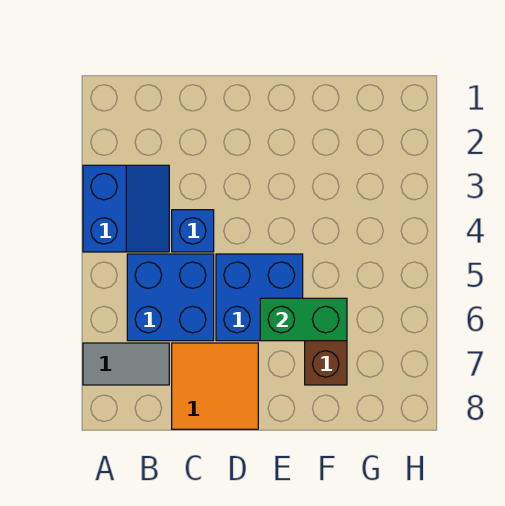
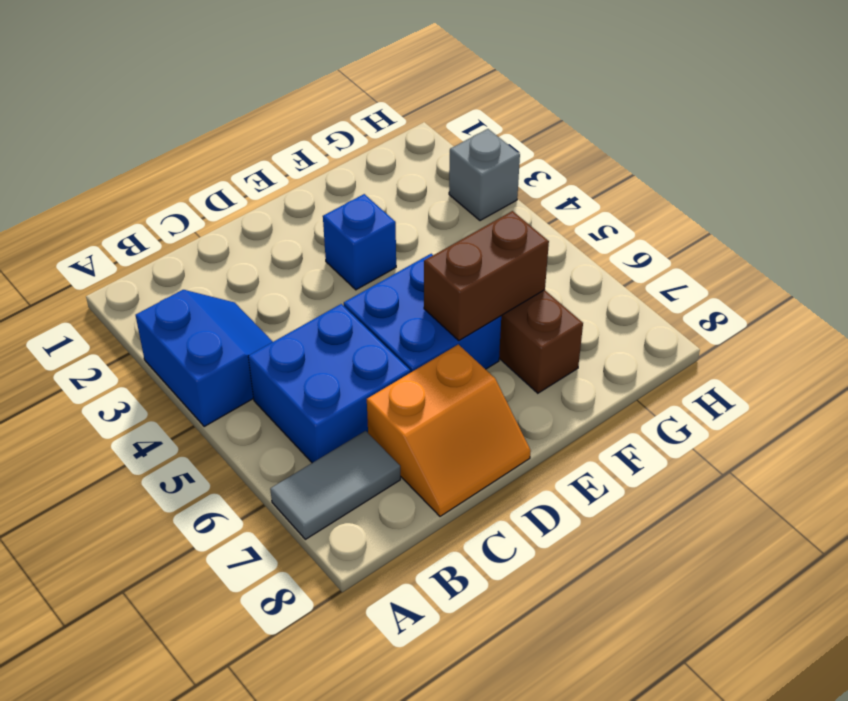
blue 1x1 brick [172,210,214,252] -> blue 1x1 brick moved to [323,194,396,290]
orange 2x2 tile [172,343,258,429] -> orange 2x2 slope [367,344,531,516]
green 1x2 brick [260,298,347,341] -> brown 1x2 brick [424,211,549,340]
none -> grey 1x1 brick [449,129,520,221]

